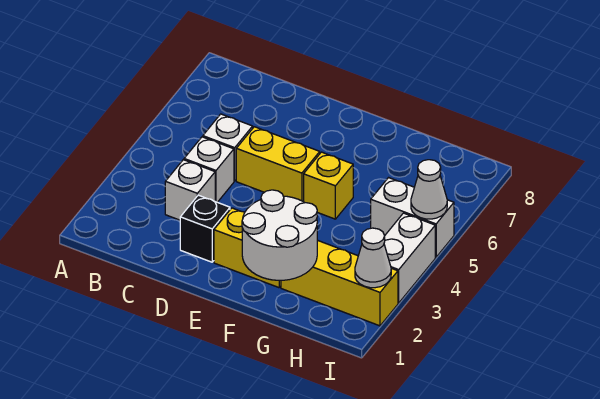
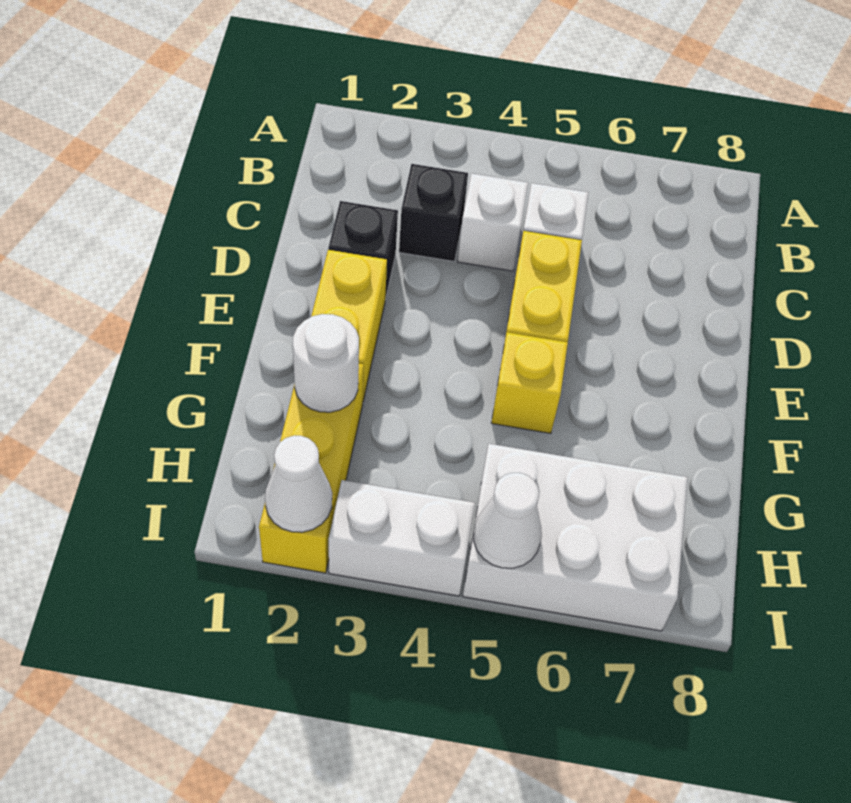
white 1x1 brick [165,160,215,220] -> black 1x1 brick [399,164,468,261]
white 2x2 round brick [242,190,317,280] -> white 1x1 round brick [293,314,359,412]
white 1x2 brick [371,178,454,257] -> white 2x3 brick [463,444,688,631]

